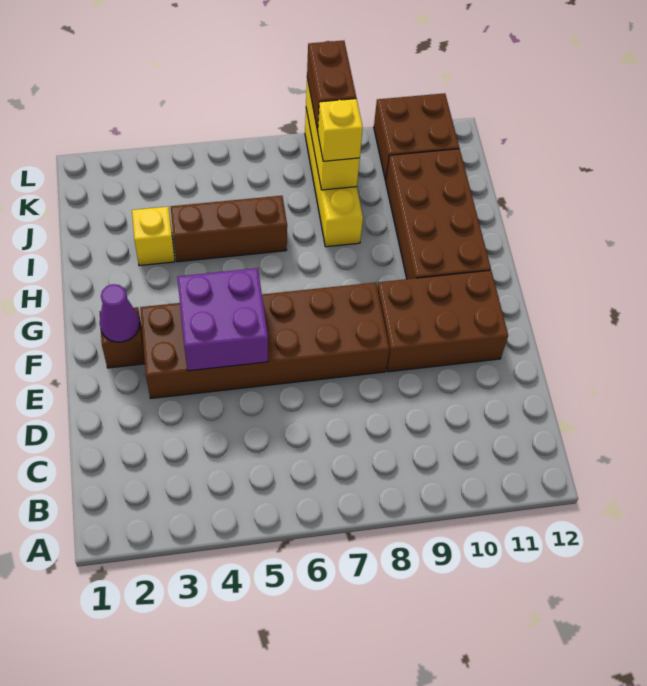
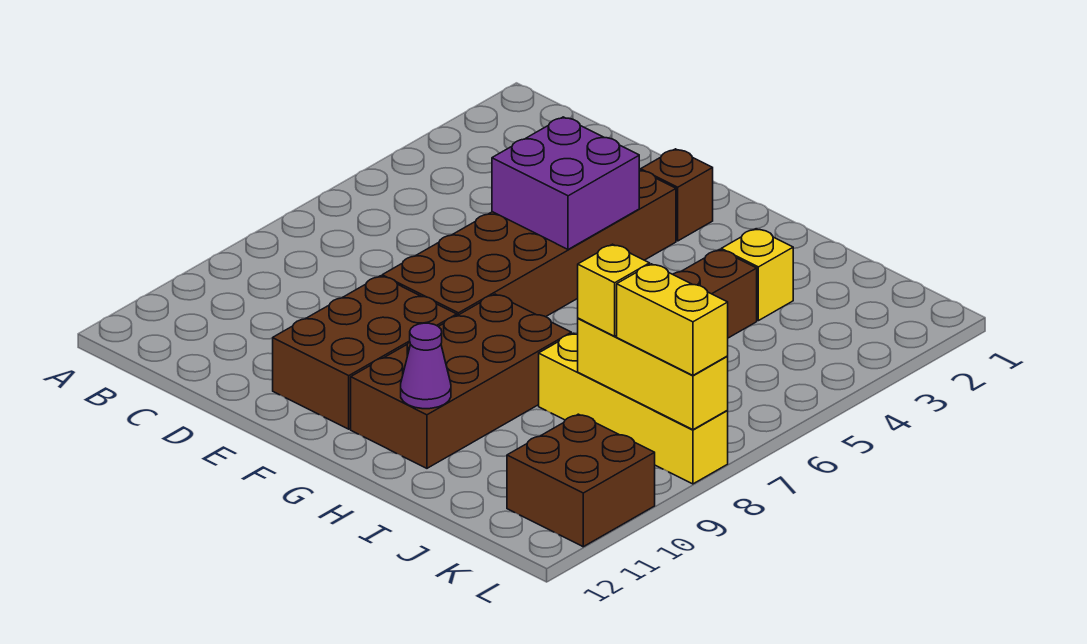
purple 1x1 cone [100,284,139,342] -> purple 1x1 cone moved to [401,323,451,409]
brown 2x4 brick [386,149,491,279] -> brown 2x4 brick turned to [351,294,571,468]
brown 1x2 brick [307,41,356,131] -> yellow 1x2 brick [617,264,728,375]

